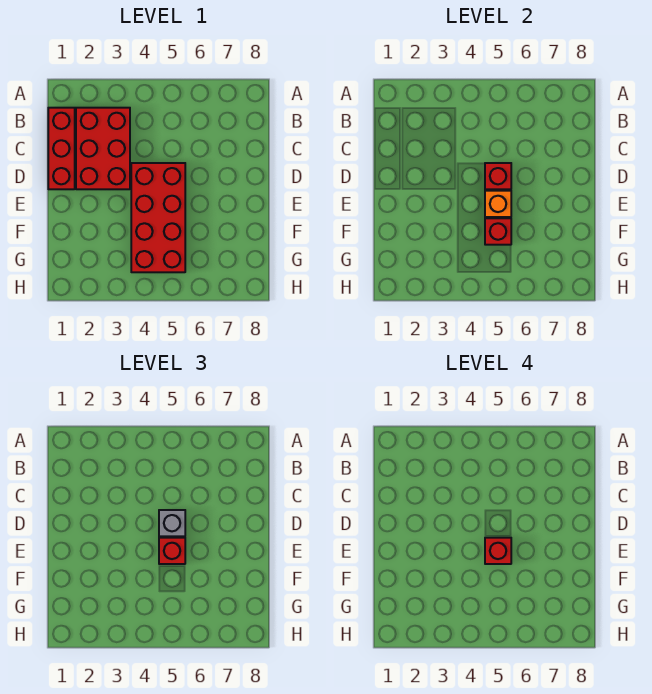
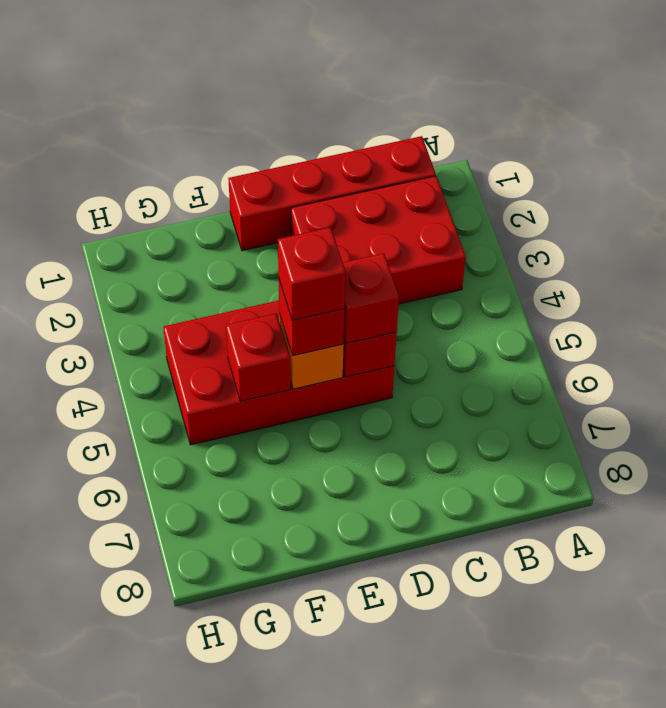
red 1x3 brick [48,108,75,189] -> red 1x4 brick [228,136,436,251]
grey 1x1 brick [159,510,185,536] -> red 1x1 brick [343,253,399,343]

